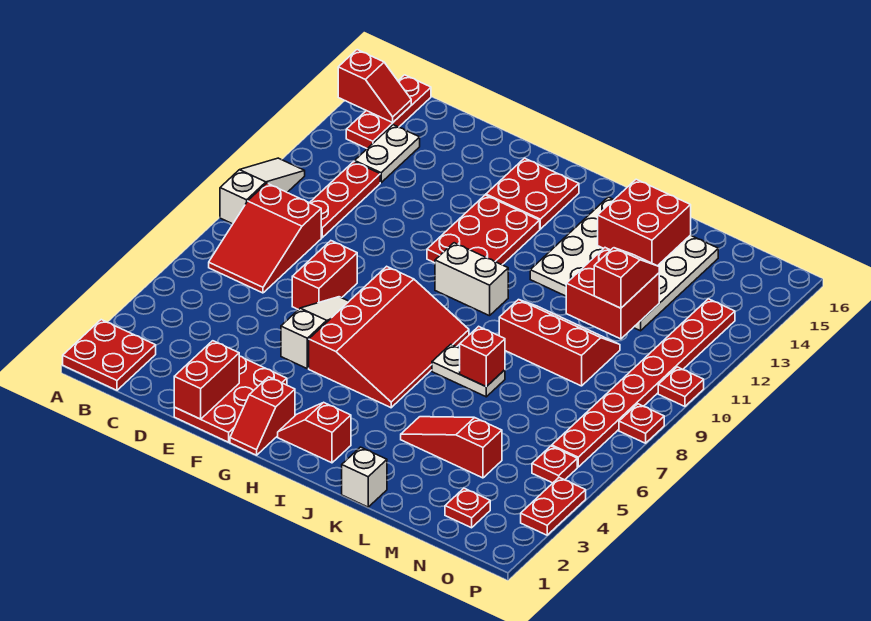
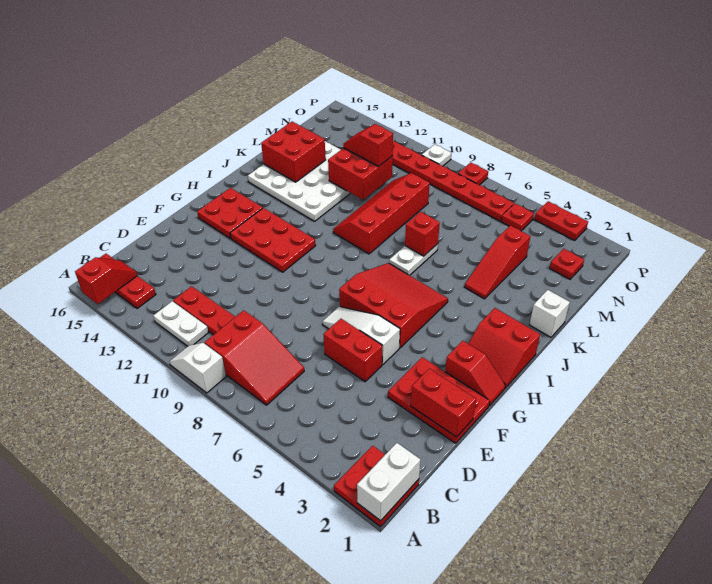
white 1x3 slope [220,158,305,224] -> white 1x2 slope [169,343,226,393]
white 1x2 plate [355,125,420,182] -> white 1x2 plate moved to [153,301,208,346]
red 1x2 brick [292,241,357,310] -> red 1x2 brick moved to [323,319,382,382]
red 3x4 slope [309,266,469,408] -> red 3x3 slope [339,263,448,348]
red 1x2 slope [278,402,351,463] -> red 2x2 slope [468,308,540,388]
white 1x2 brick [435,243,508,316] -> white 1x2 brick moved to [357,443,420,521]
red 2x3 slope [499,300,620,386] -> red 2x4 slope [333,173,430,254]
red 1x1 plate [658,367,704,406] -> white 1x1 plate [422,144,451,166]

